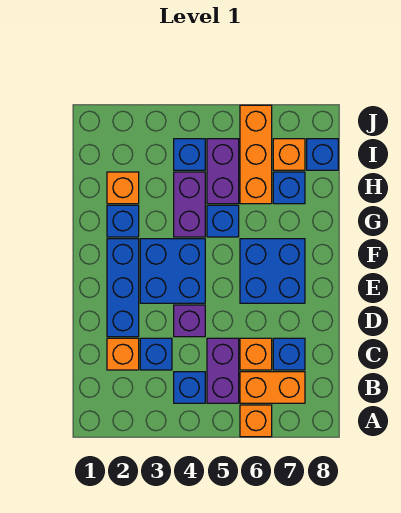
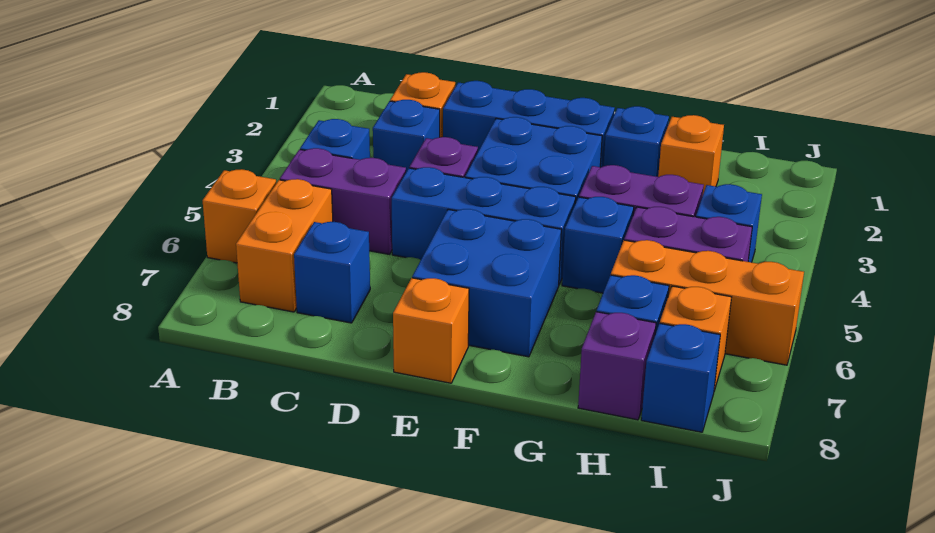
orange 1x1 brick [240,338,272,370] -> orange 1x1 brick moved to [393,278,469,383]
none -> blue 1x3 brick [392,167,576,284]
none -> purple 1x1 brick [578,312,656,420]

